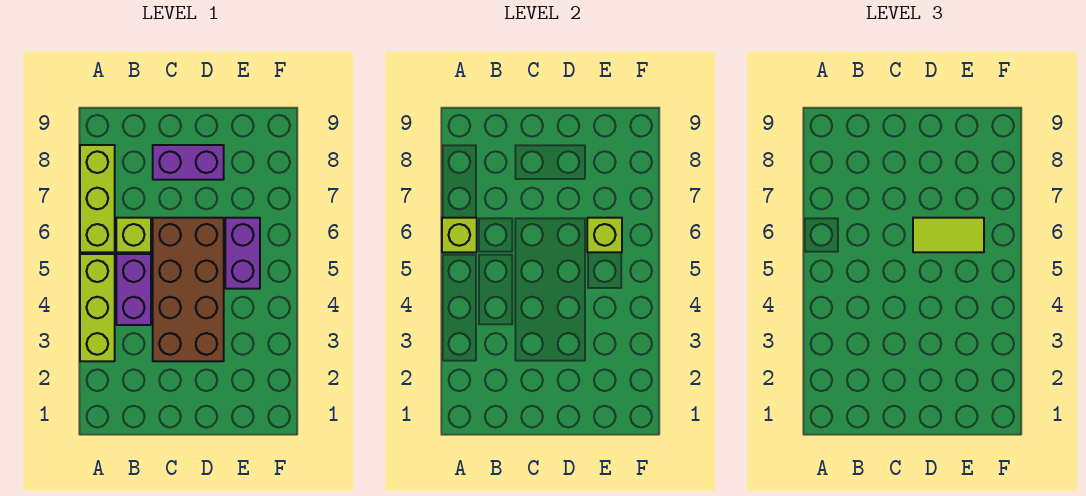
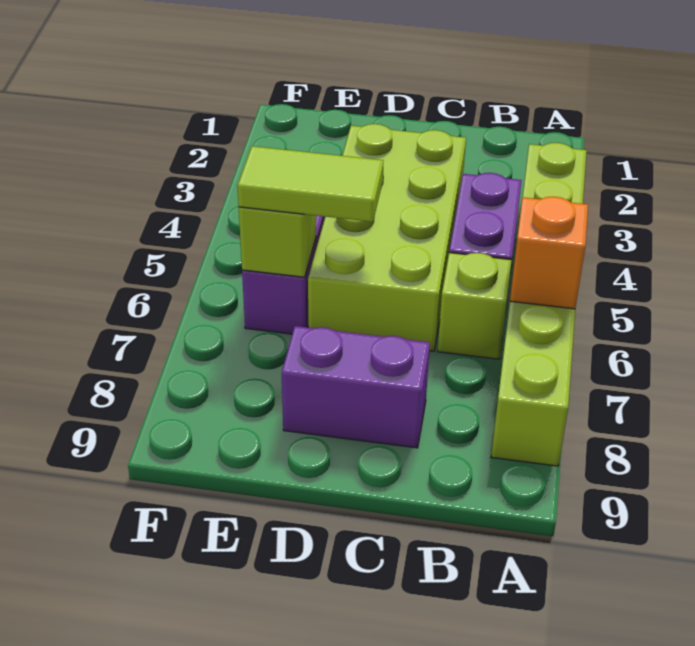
lime 1x1 brick [442,218,477,252] -> orange 1x1 brick [510,197,588,309]
brown 2x4 brick [153,218,224,361] -> lime 2x4 brick [308,124,466,351]

